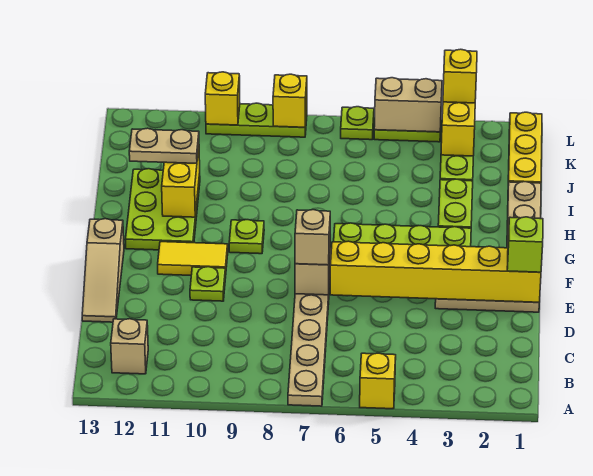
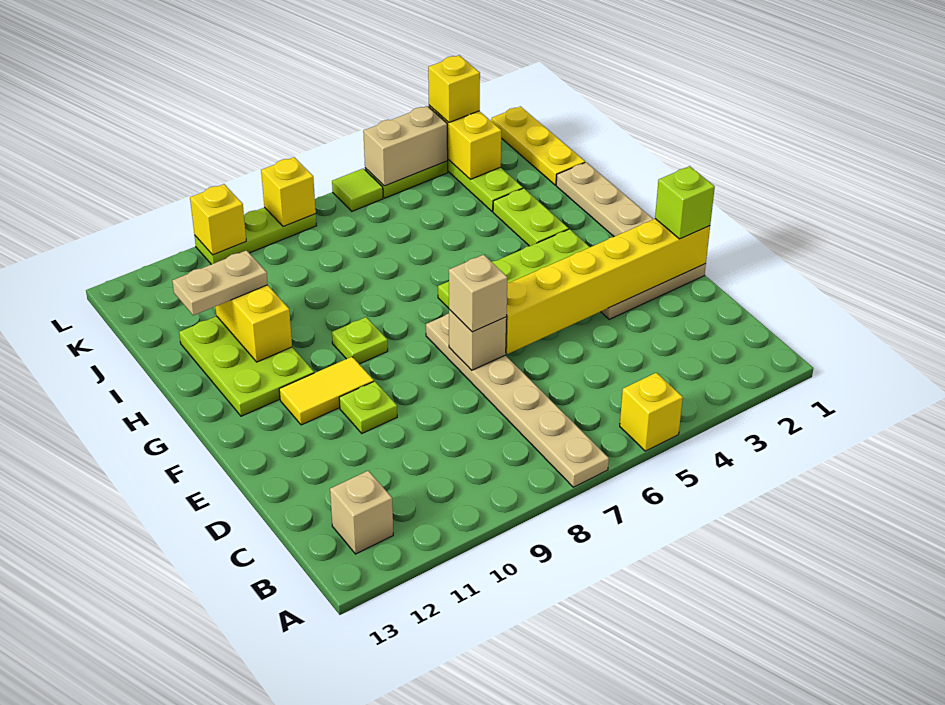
tan 1x3 slope [82,219,124,322] -> none
lime 1x1 plate [341,107,374,140] -> lime 1x1 tile [332,168,383,211]

